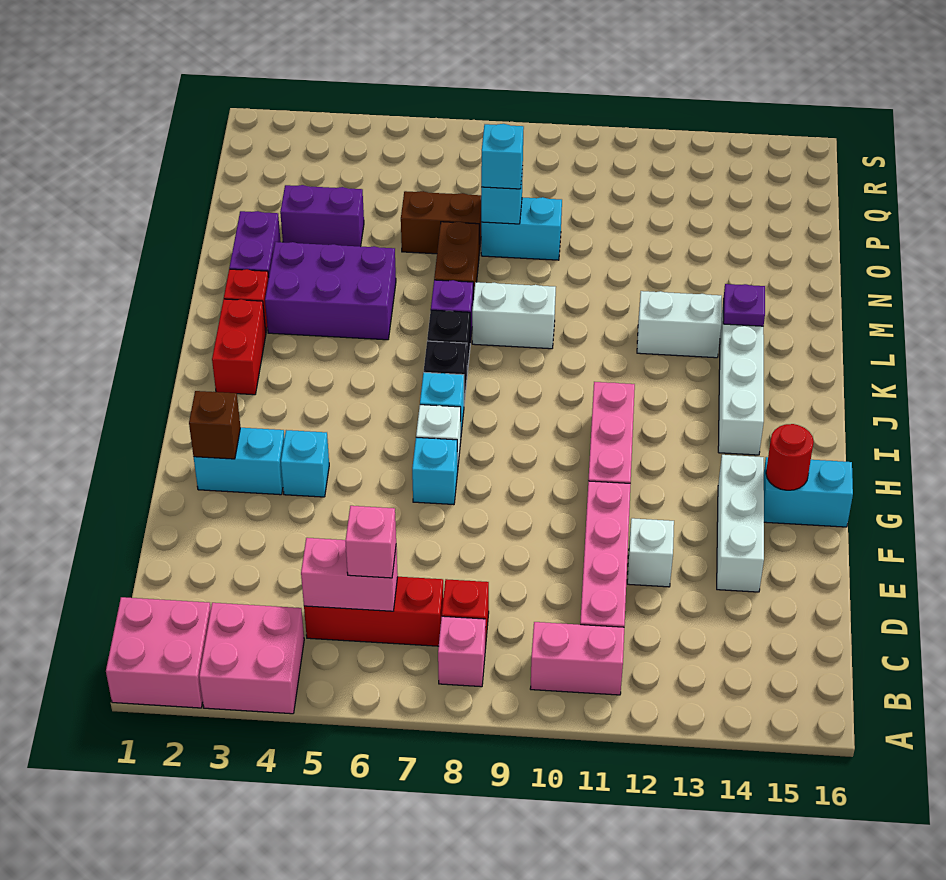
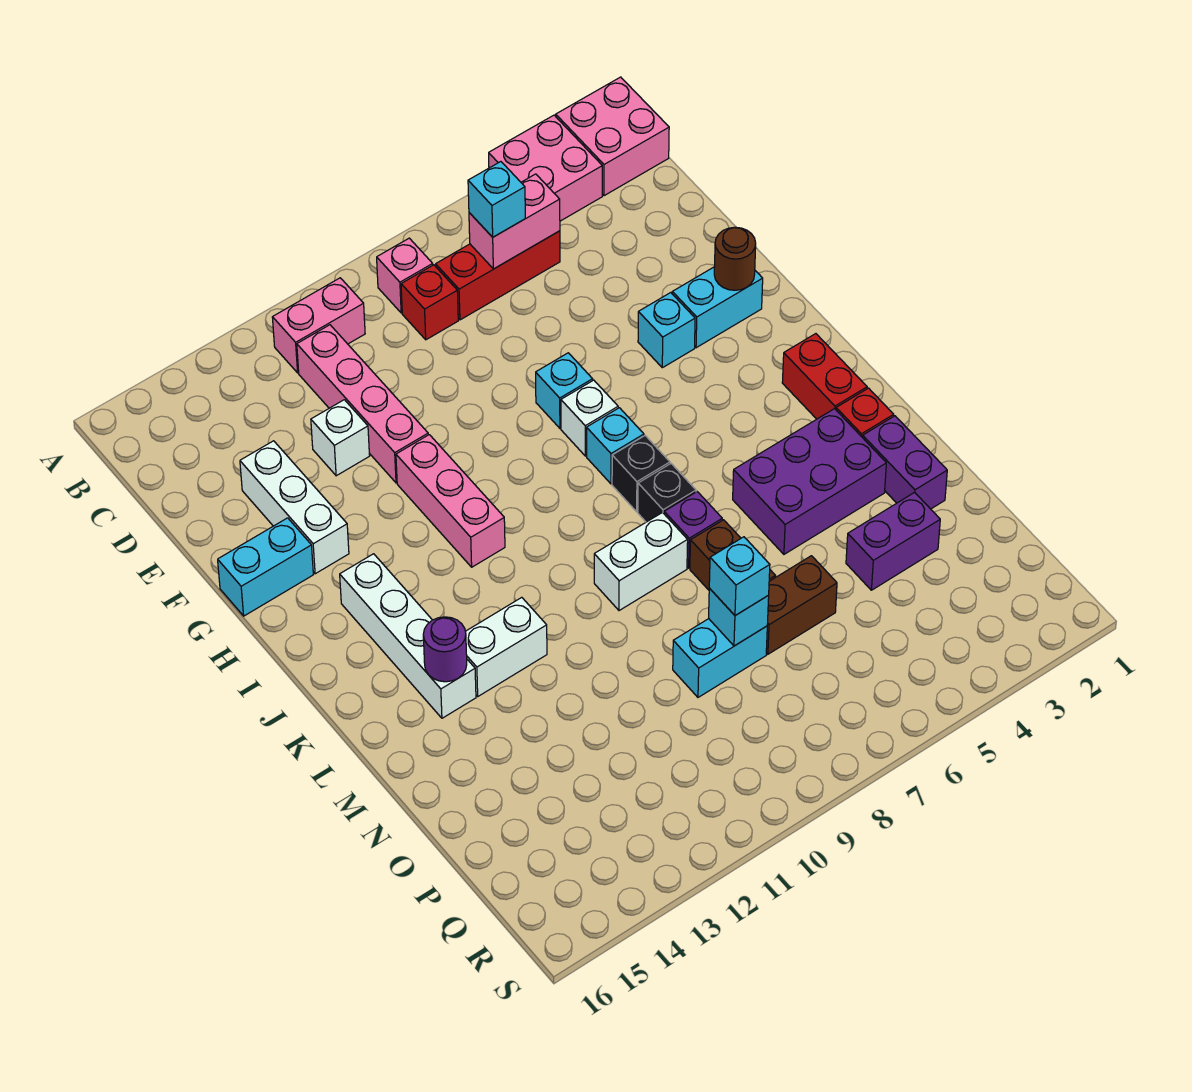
pink 1x1 brick [345,506,396,578] -> cyan 1x1 brick [468,162,525,237]
brown 1x1 brick [189,391,241,459] -> brown 1x1 round brick [714,227,756,290]
red 1x1 round brick [766,424,814,490] -> none
purple 1x1 plate [723,284,765,326] -> purple 1x1 round brick [423,617,467,682]

